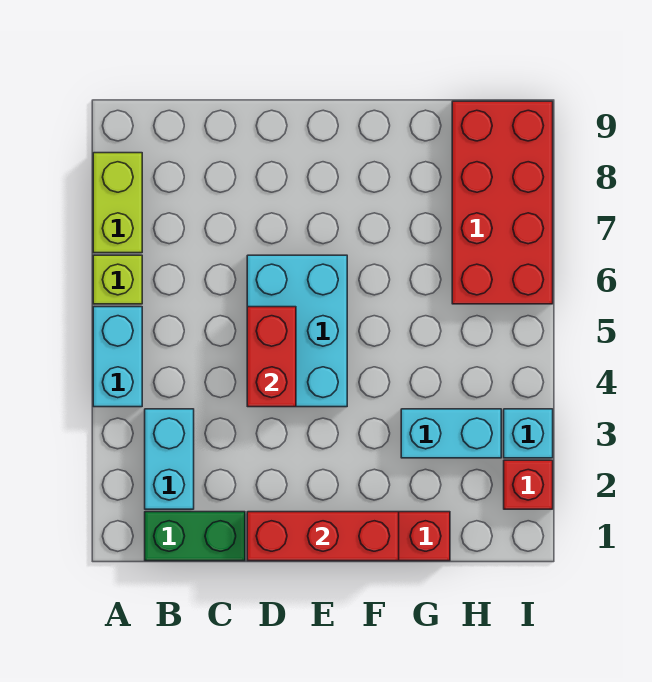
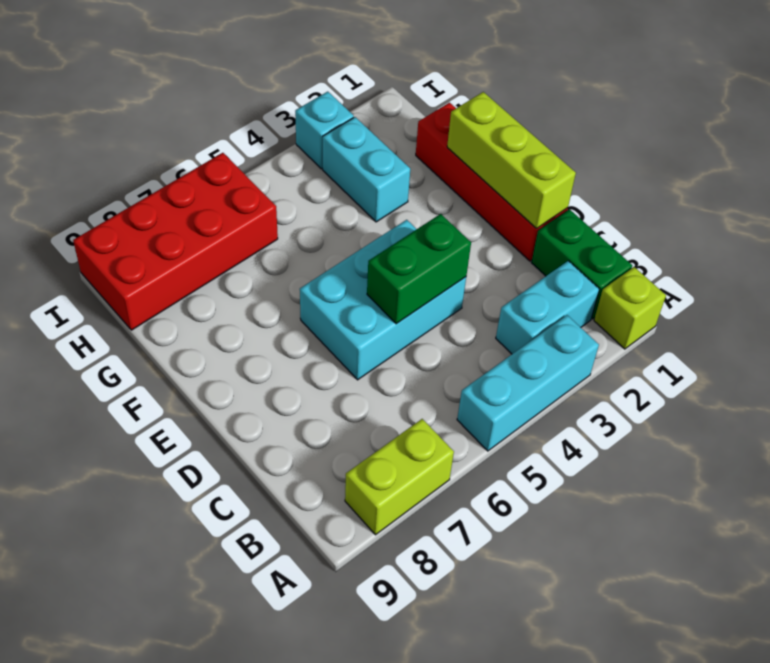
cyan 1x2 brick [93,307,142,407] -> cyan 1x3 brick [457,315,599,451]
lime 1x1 brick [93,255,142,304] -> lime 1x1 brick moved to [594,267,666,349]
red 1x3 brick [247,512,399,561] -> lime 1x3 brick [447,92,576,229]
red 1x2 brick [247,307,296,407] -> green 1x2 brick [367,214,471,324]
red 1x1 brick [504,460,553,509] -> none

